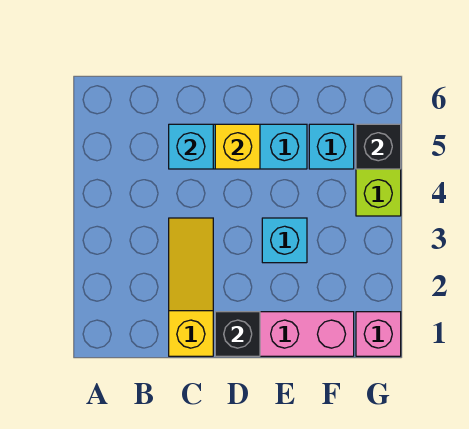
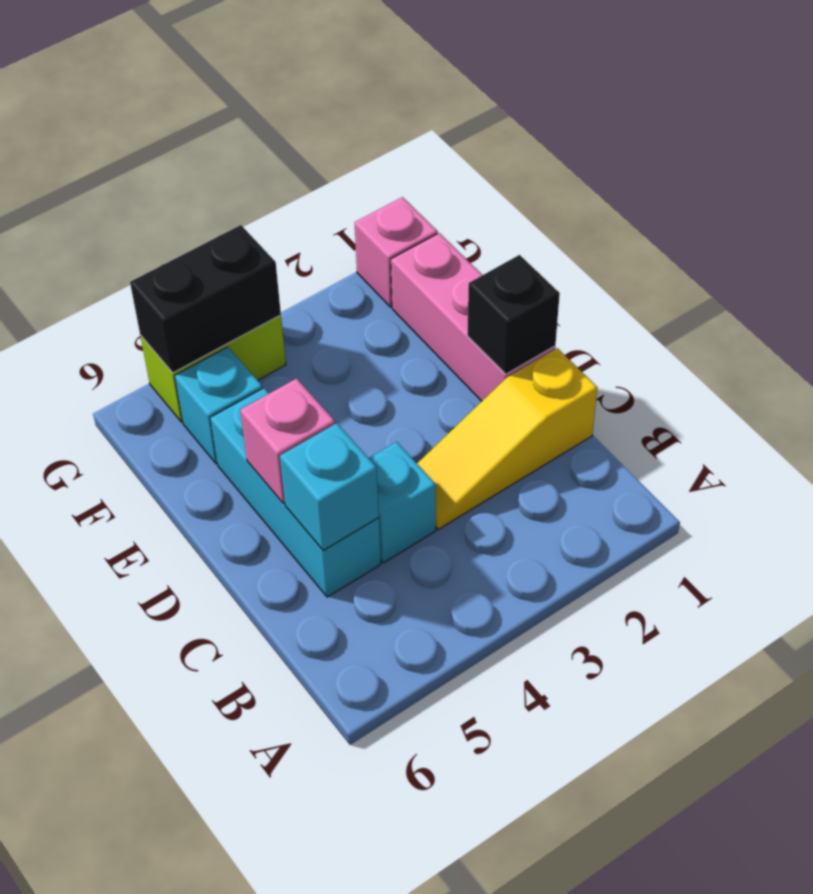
yellow 1x1 brick [215,124,260,169] -> pink 1x1 brick [240,378,335,504]
cyan 1x1 brick [262,218,307,263] -> cyan 1x1 brick moved to [369,442,436,563]
black 1x1 brick [356,124,401,169] -> black 1x2 brick [130,225,281,373]

